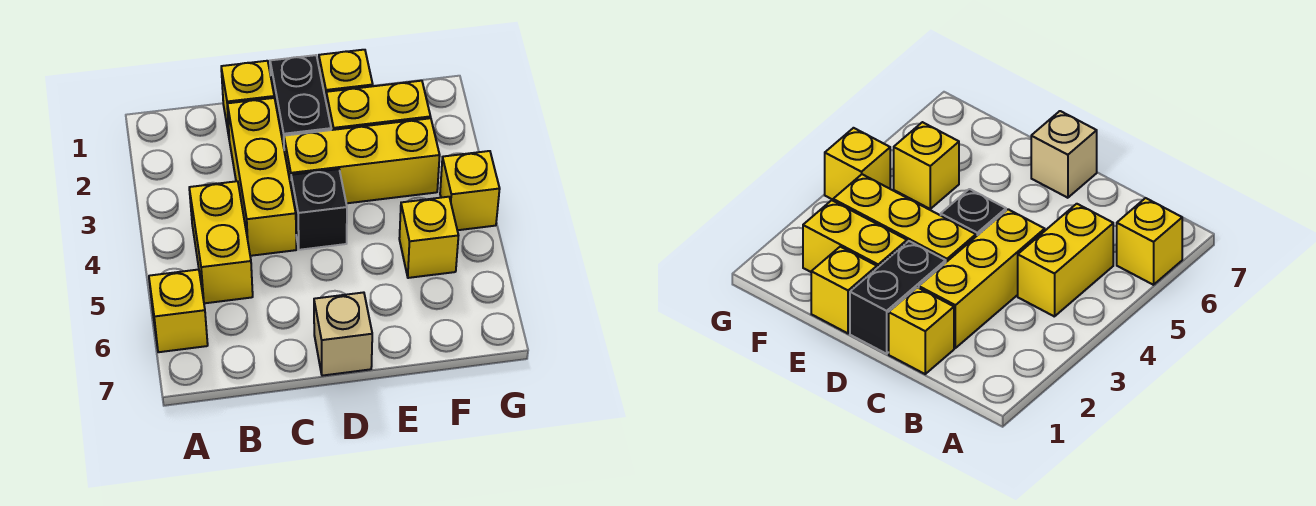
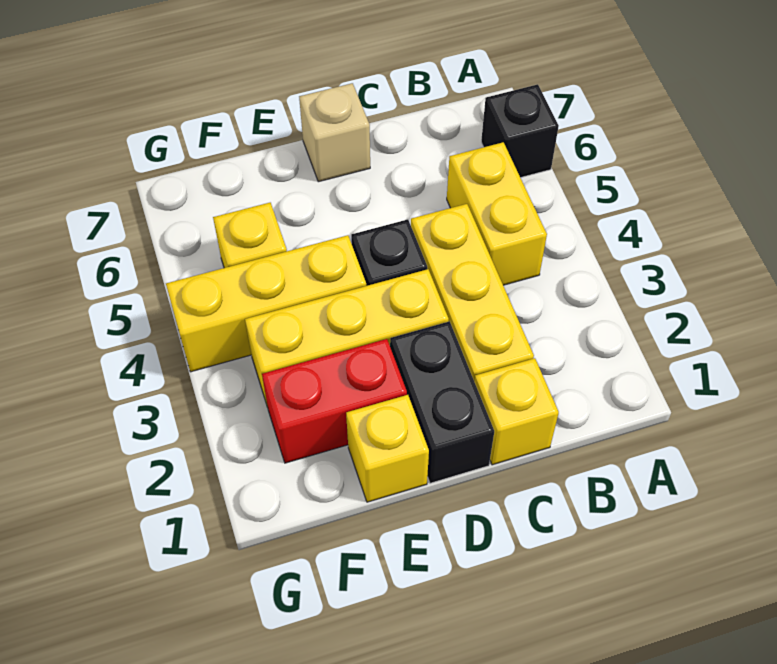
yellow 1x1 brick [149,270,208,352] -> black 1x1 brick [481,84,559,178]
yellow 1x2 brick [326,81,431,130] -> red 1x2 brick [262,339,407,463]
yellow 1x1 brick [440,151,500,230] -> yellow 1x3 brick [166,235,366,372]

